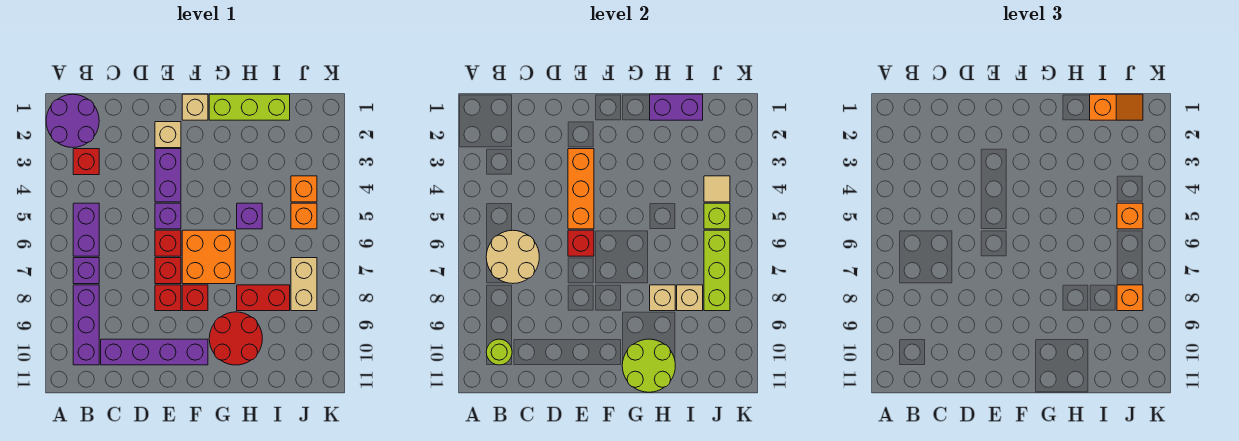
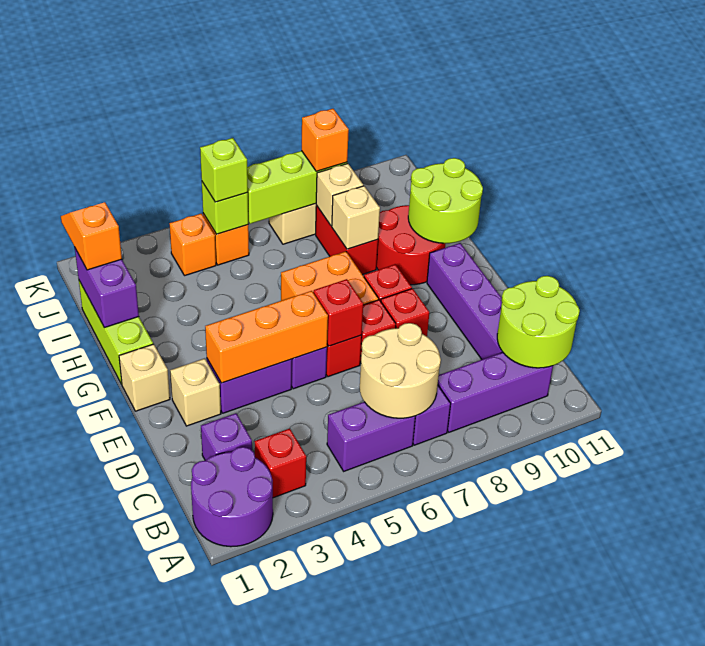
lime 1x1 round brick [486,339,512,365] -> lime 2x2 round brick [497,276,580,368]
purple 1x1 brick [237,203,262,229] -> purple 1x1 brick moved to [201,413,252,460]
tan 1x1 tile [704,176,730,202] -> none
orange 1x1 brick [1117,203,1143,229] -> lime 1x1 brick [200,138,248,202]

